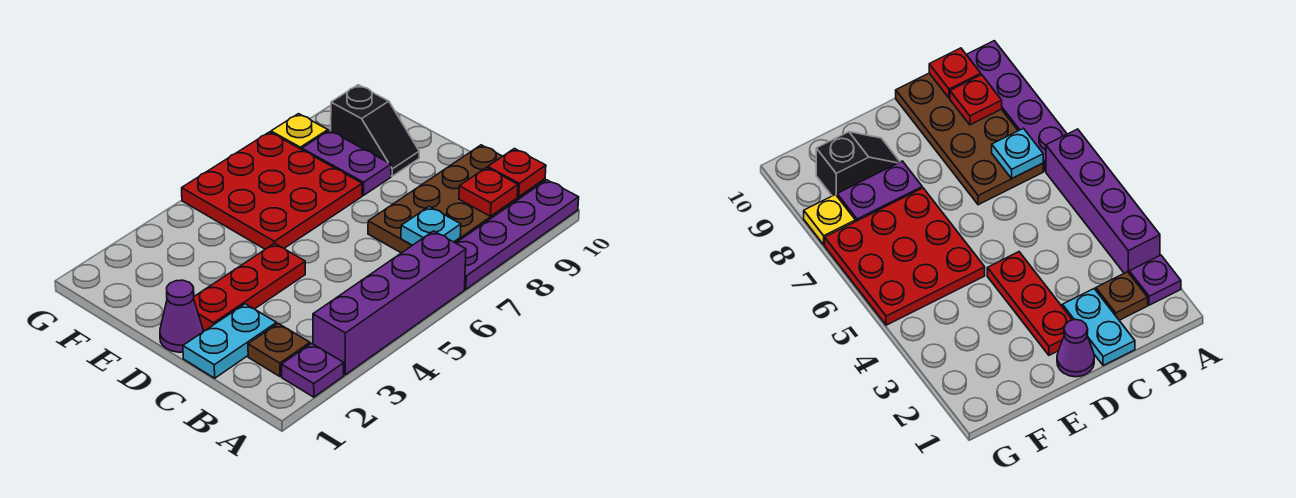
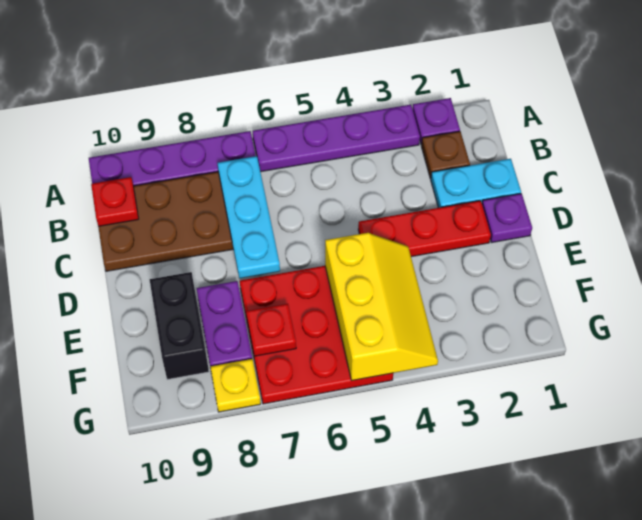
purple 1x4 brick [313,231,466,375] -> purple 1x4 plate [253,105,420,172]
cyan 1x1 plate [401,207,461,245] -> cyan 1x3 plate [218,156,280,278]
red 1x1 plate [459,168,518,216] -> red 1x1 plate moved to [246,304,296,356]
purple 1x1 cone [160,280,203,352] -> purple 1x1 plate [482,194,532,243]
none -> yellow 2x3 slope [325,233,438,381]
black 1x2 slope [331,85,419,176] -> black 1x2 brick [150,272,209,380]

